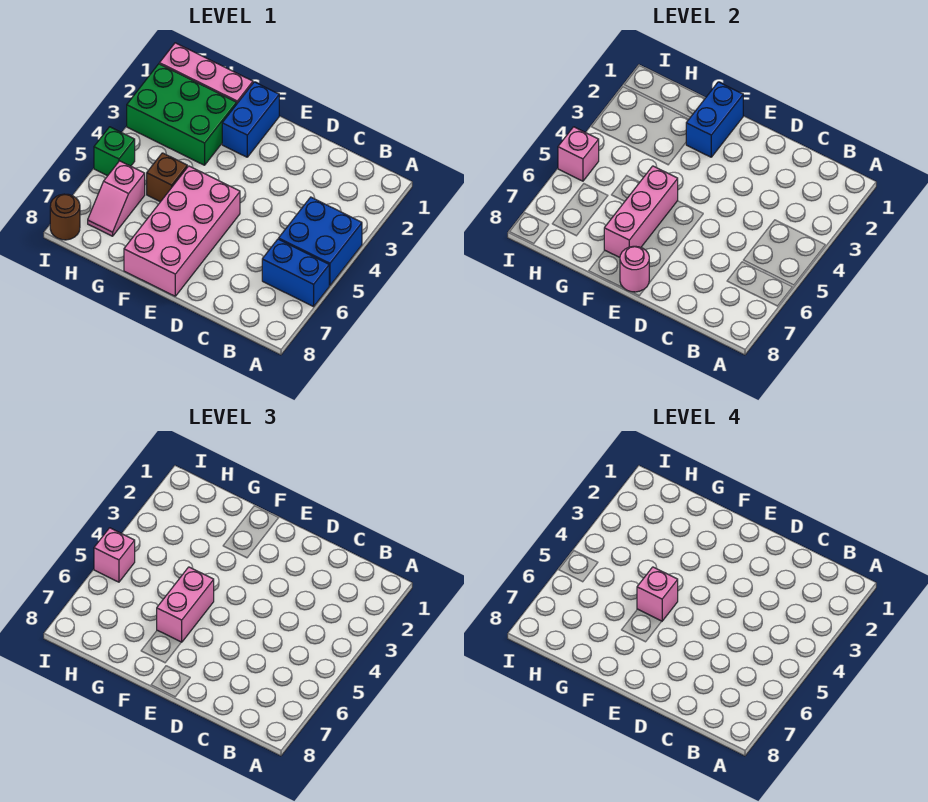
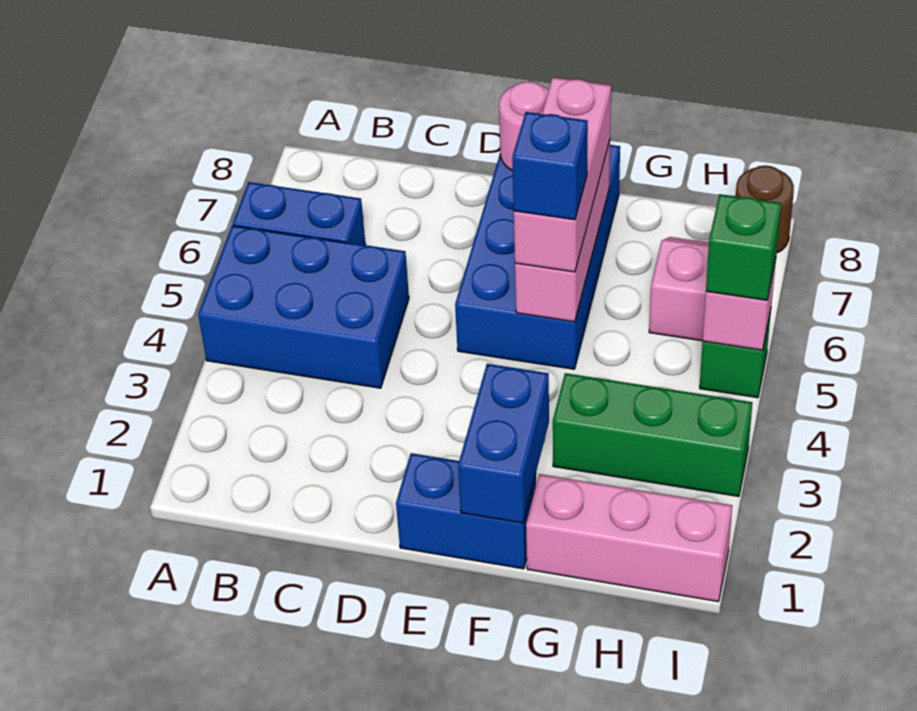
blue 2x2 brick [279,197,362,285] -> blue 2x3 brick [198,226,409,388]
pink 2x4 brick [124,166,240,296] -> blue 2x4 brick [455,145,620,369]
blue 1x2 brick [222,82,279,157] -> blue 1x2 brick turned to [396,453,536,569]
pink 1x2 brick [157,567,214,642] -> pink 1x3 brick [514,77,611,272]
pink 1x1 brick [637,567,678,621] -> blue 1x1 brick [512,112,588,220]
green 2x3 brick [127,64,237,165] -> green 1x3 brick [553,373,753,496]
brown 1x1 brick [147,153,187,202] -> none
pink 1x1 brick [94,528,135,582] -> green 1x1 brick [706,194,781,300]

